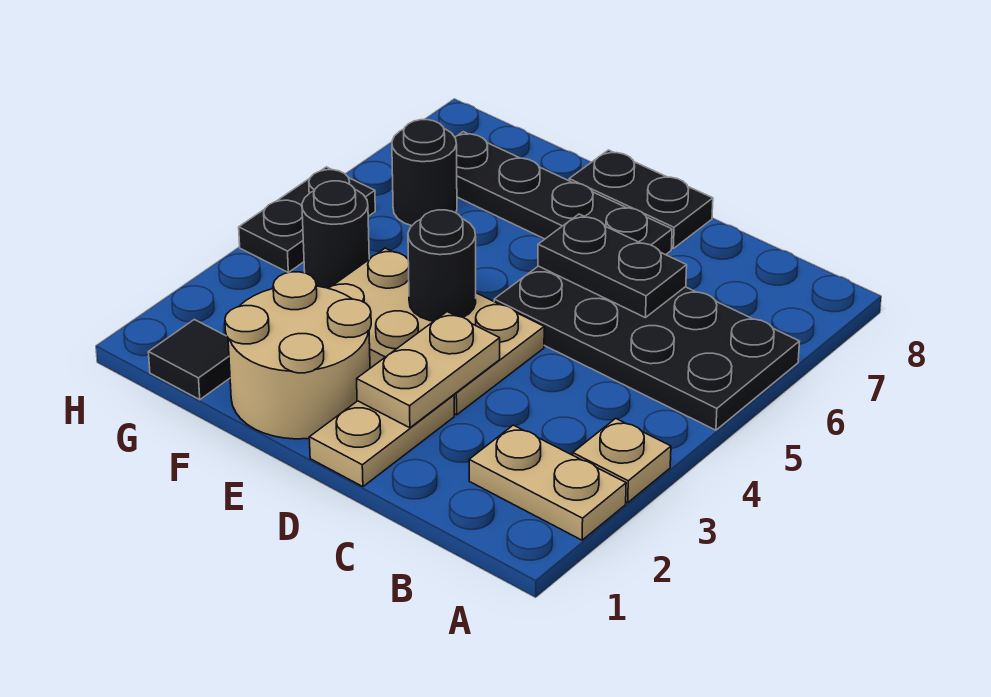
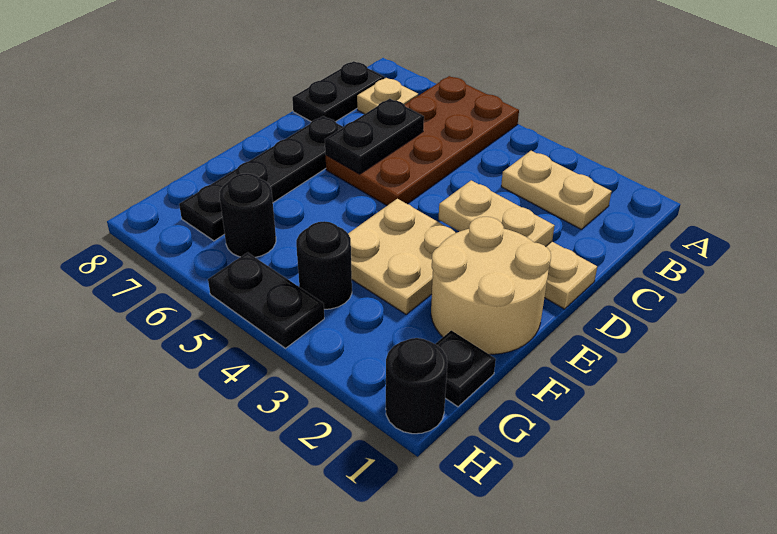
tan 1x2 plate [469,425,626,540] -> tan 1x2 plate turned to [501,151,612,229]
tan 1x1 plate [573,418,671,503] -> tan 1x1 plate moved to [357,78,418,114]
black 2x4 plate [494,266,800,430] -> brown 2x4 plate [326,76,519,205]
tan 2x3 plate [328,248,544,415] -> tan 2x2 plate [348,199,456,314]
black 1x2 plate [569,150,713,248] -> black 1x2 plate moved to [292,61,385,122]
black 1x1 round brick [408,210,476,321] -> black 1x1 round brick moved to [386,338,447,434]
black 1x1 tile [148,320,230,400] -> black 1x1 plate [436,330,496,407]

